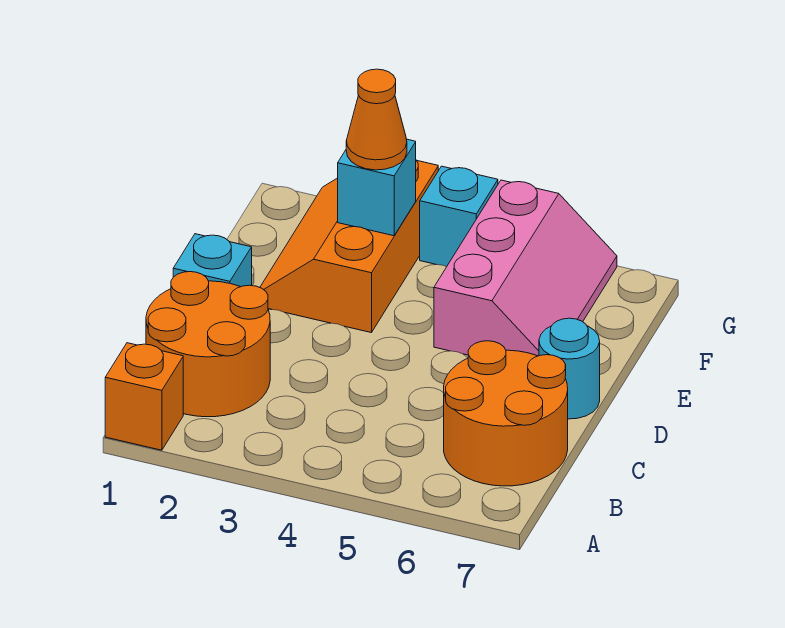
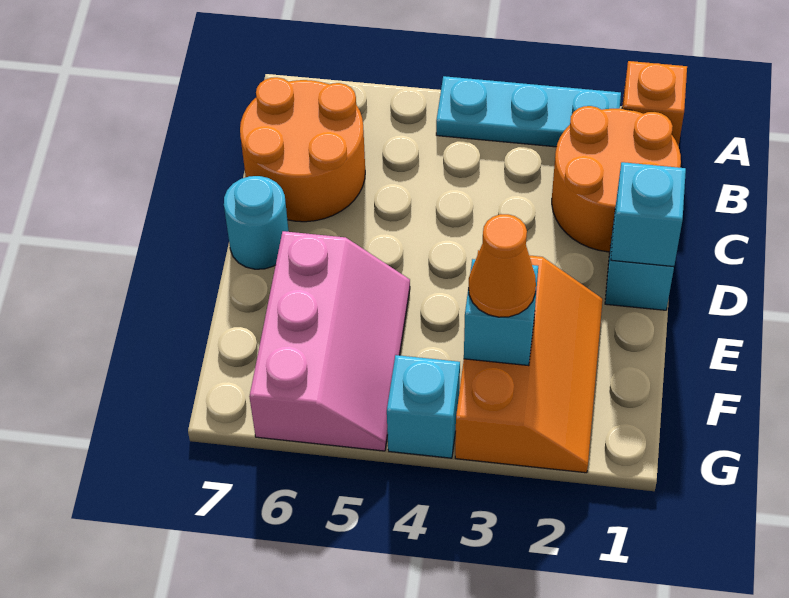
none -> cyan 1x3 plate [436,76,621,147]
none -> cyan 1x1 brick [611,162,686,267]
pink 2x3 slope [434,180,617,356] -> pink 2x3 slope turned to [249,231,410,451]

